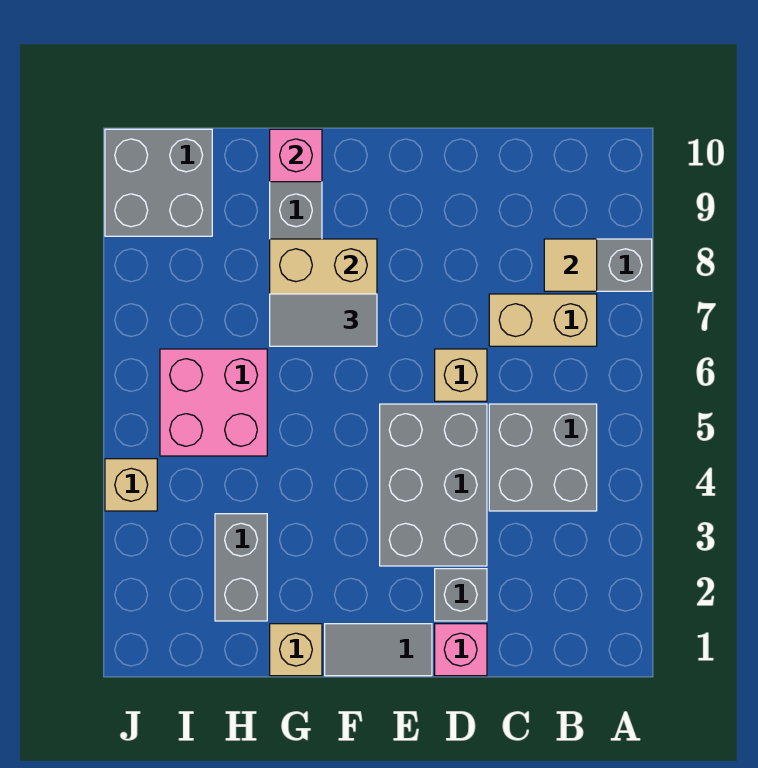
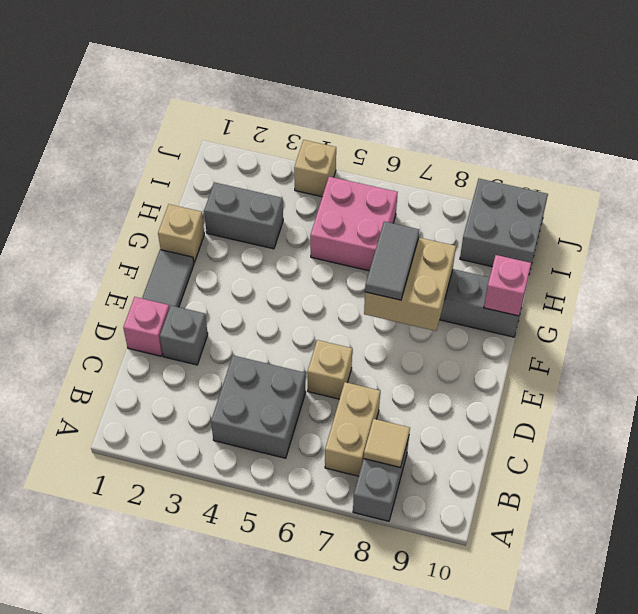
grey 2x3 brick [380,404,487,566] -> none

